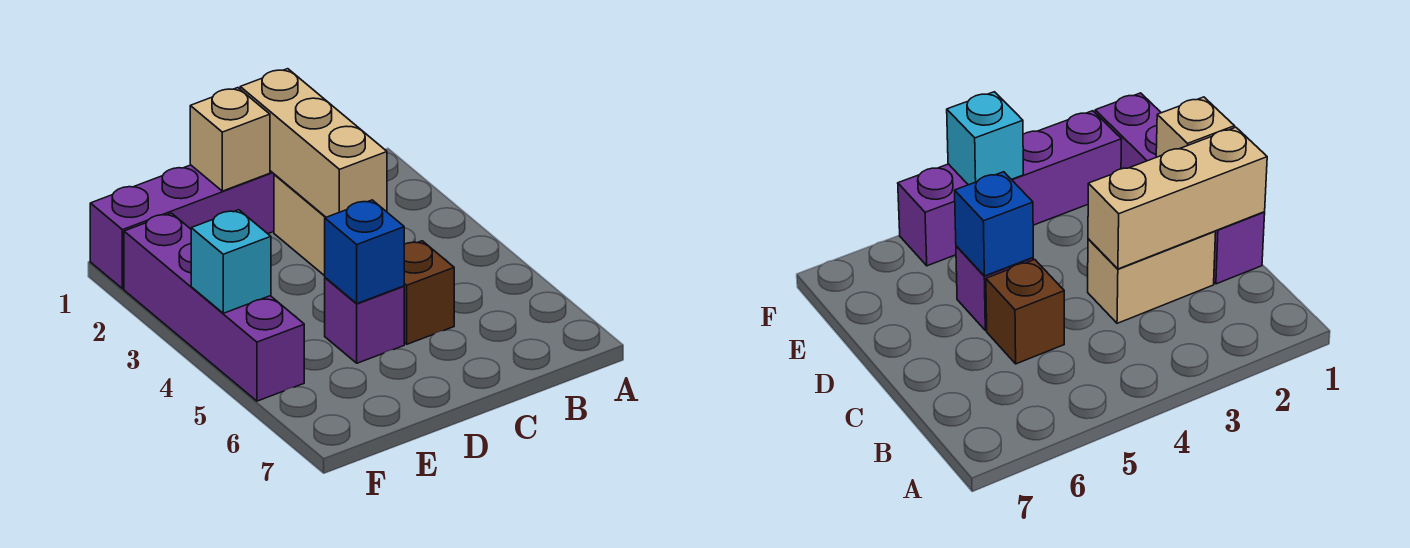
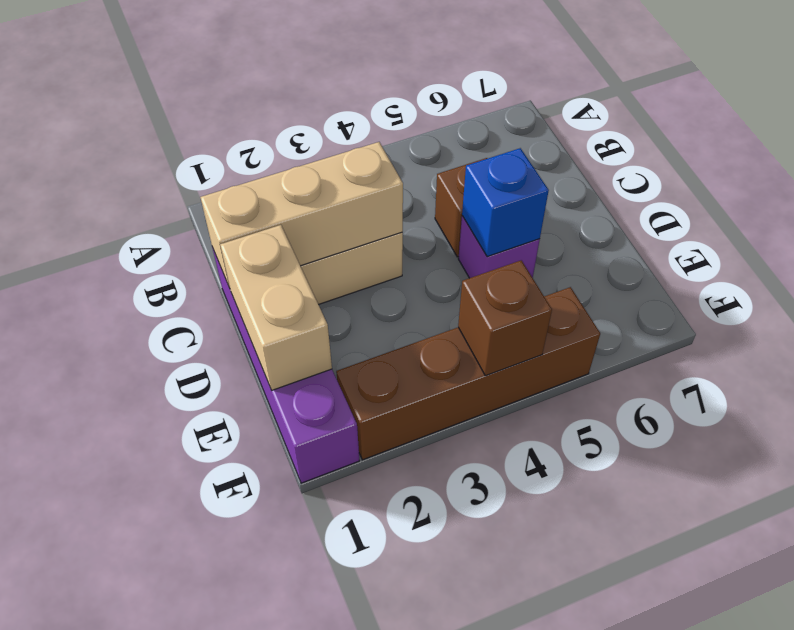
tan 1x1 brick [190,88,270,191] -> tan 1x2 brick [220,225,332,390]
purple 1x4 brick [124,213,304,401] -> brown 1x4 brick [336,287,600,460]
cyan 1x1 brick [191,210,271,313] -> brown 1x1 brick [458,260,552,376]

